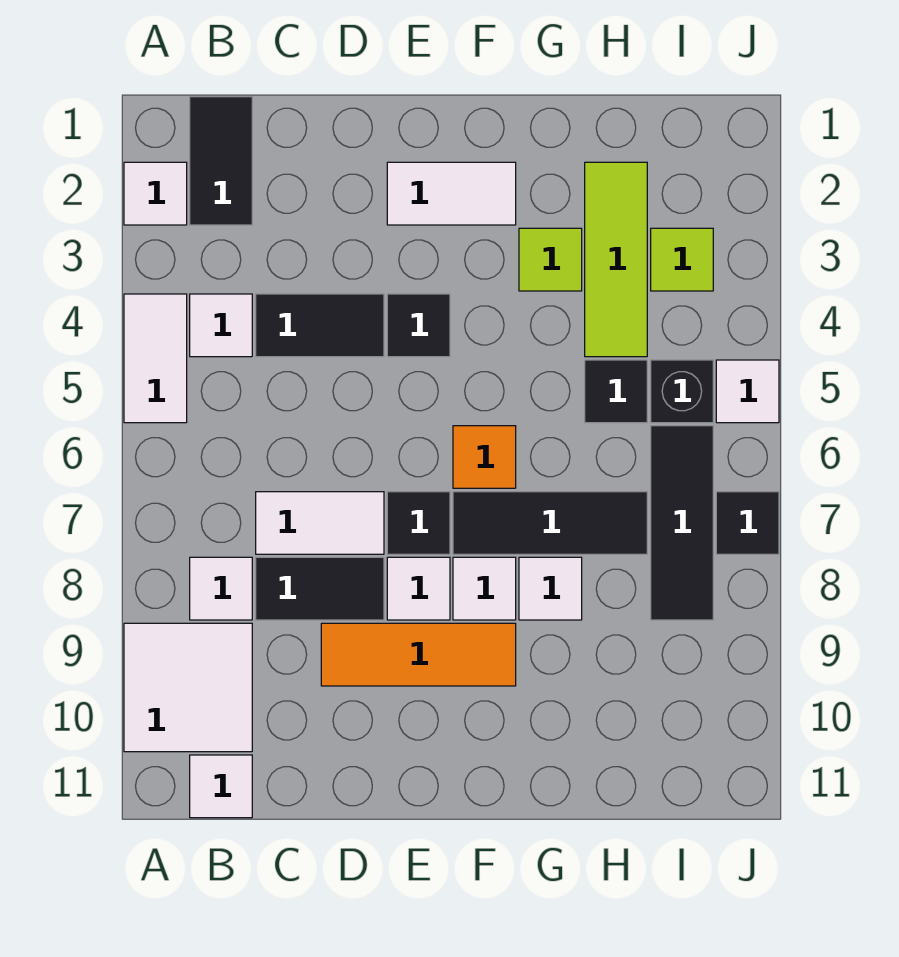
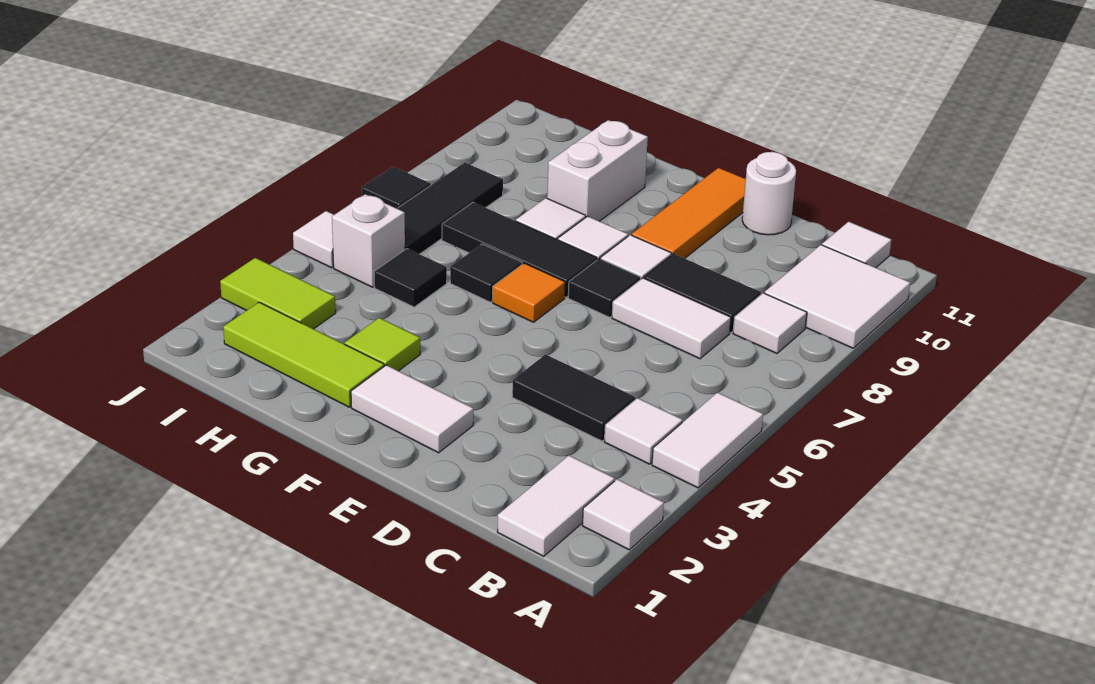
black 1x2 tile [190,97,252,225] -> white 1x2 tile [497,455,615,556]
orange 1x3 tile [321,623,516,686] -> orange 1x3 tile turned to [632,168,746,259]
none -> white 1x1 round brick [742,152,796,235]
black 1x1 tile [387,294,450,357] -> black 1x1 tile moved to [450,244,522,302]
none -> white 1x2 brick [547,120,648,221]
lime 1x3 tile [585,162,647,357] -> lime 1x3 tile turned to [223,302,384,407]
lime 1x1 tile [651,228,713,291] -> lime 1x2 tile [220,258,336,329]
black 1x1 brick [651,360,713,423] -> white 1x1 brick [332,194,405,287]

